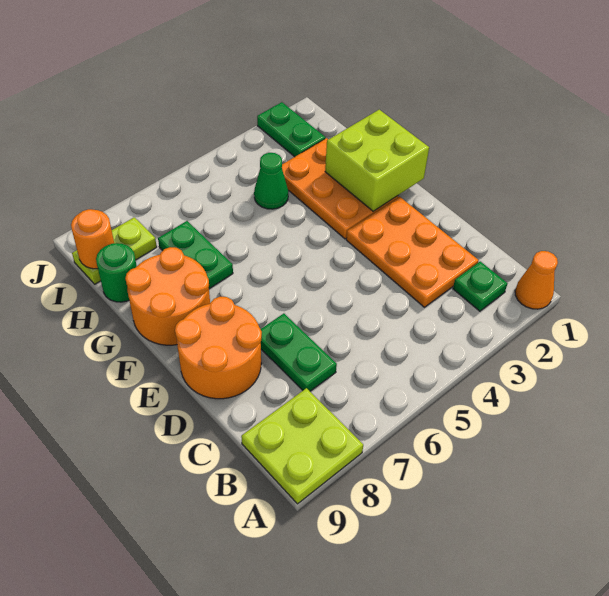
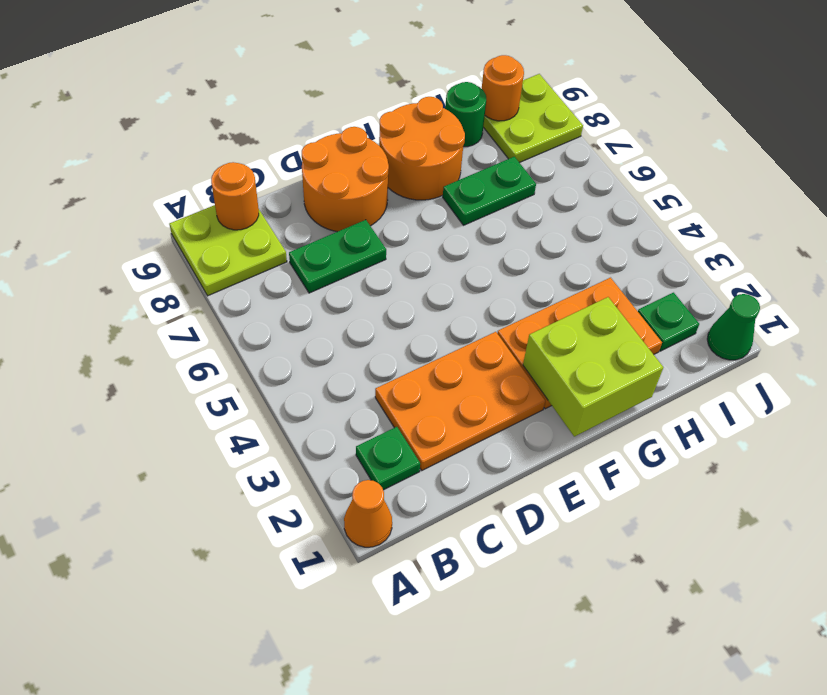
none -> orange 1x1 round brick [211,162,259,230]
green 1x1 cone [254,153,288,209] -> green 1x1 cone moved to [707,294,760,360]
green 1x2 plate [257,102,326,157] -> green 1x1 plate [638,293,699,351]
lime 1x2 plate [72,217,157,284] -> lime 2x2 plate [483,74,583,163]

